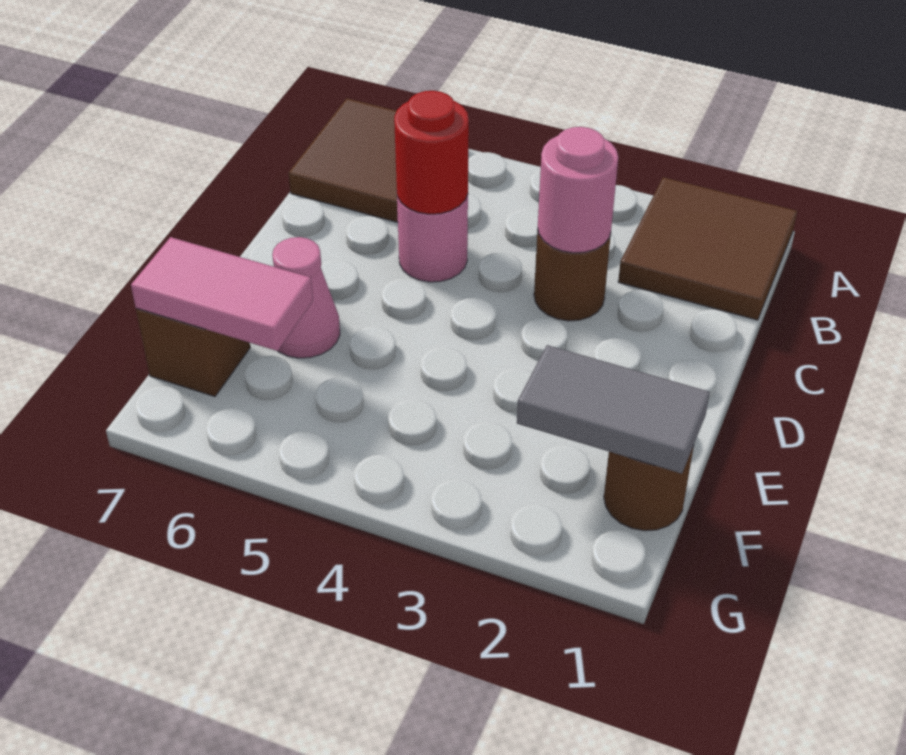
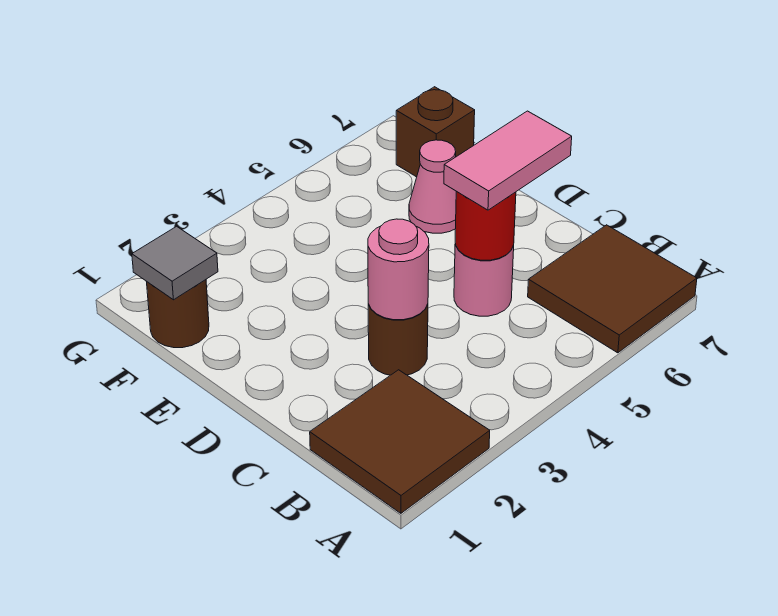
grey 1x2 tile [517,345,710,474] -> grey 1x1 tile [132,226,218,300]
pink 1x2 tile [131,237,313,351] -> pink 1x2 tile moved to [444,111,572,210]

